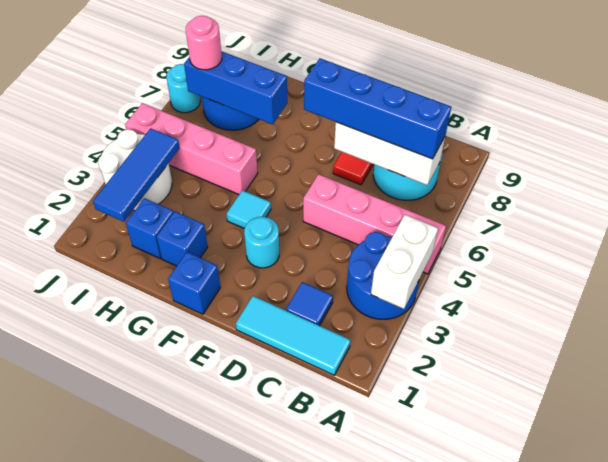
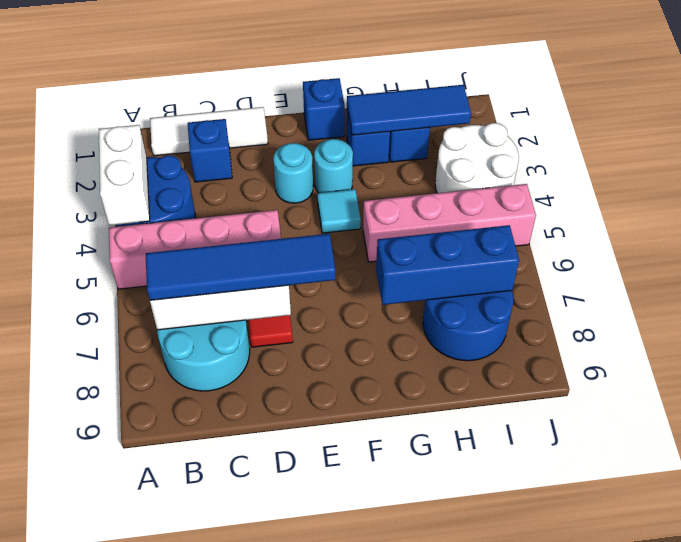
cyan 1x3 tile [236,296,351,375] -> white 1x3 tile [150,107,268,156]
blue 1x4 brick [304,58,451,159] -> blue 1x4 tile [146,234,336,300]
blue 1x1 tile [286,282,333,326] -> blue 1x1 brick [188,119,232,182]
blue 1x3 tile [93,128,180,222] -> blue 1x3 tile turned to [347,85,471,135]
pink 1x1 round brick [186,16,222,70] -> none
cyan 1x1 round brick [166,64,200,113] -> cyan 1x1 round brick moved to [314,139,353,193]

